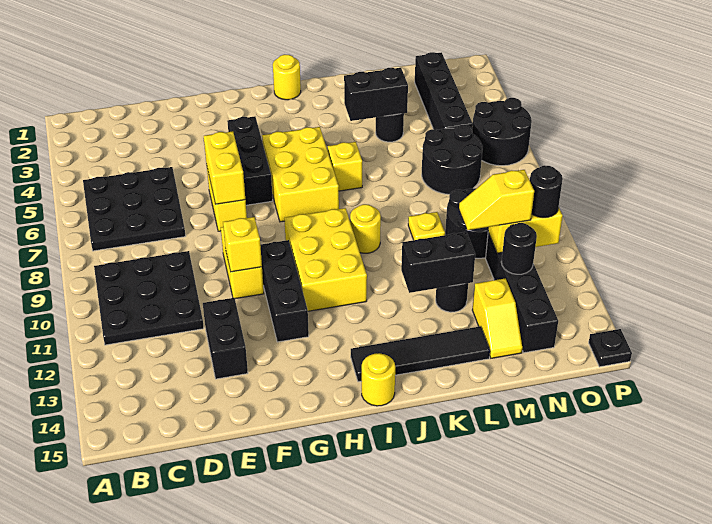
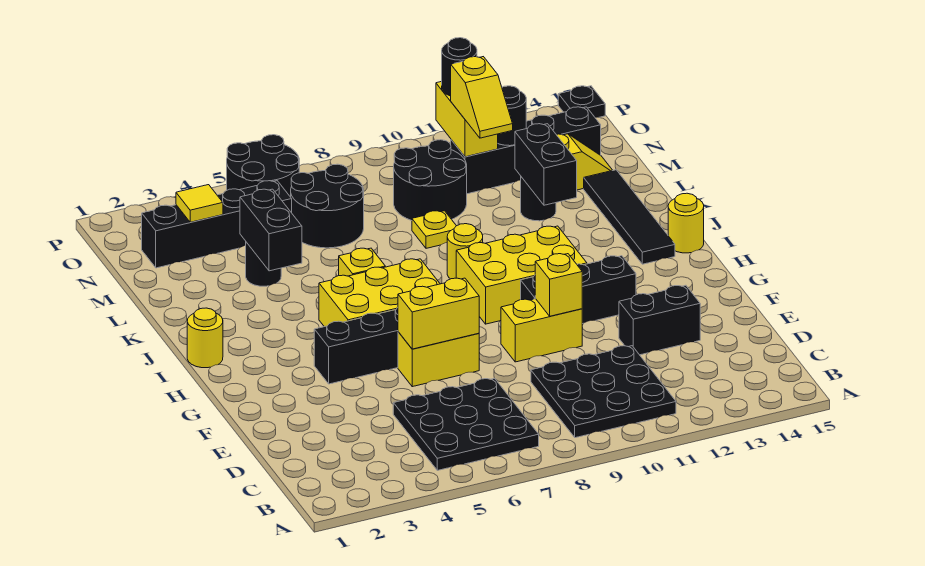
none -> yellow 1x1 tile [176,185,223,222]

